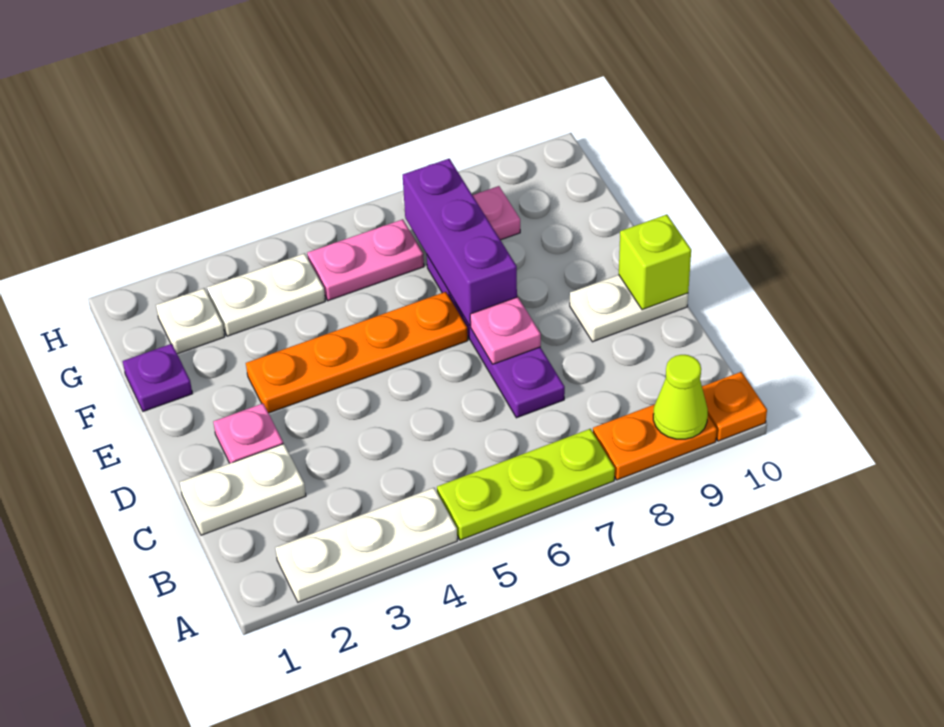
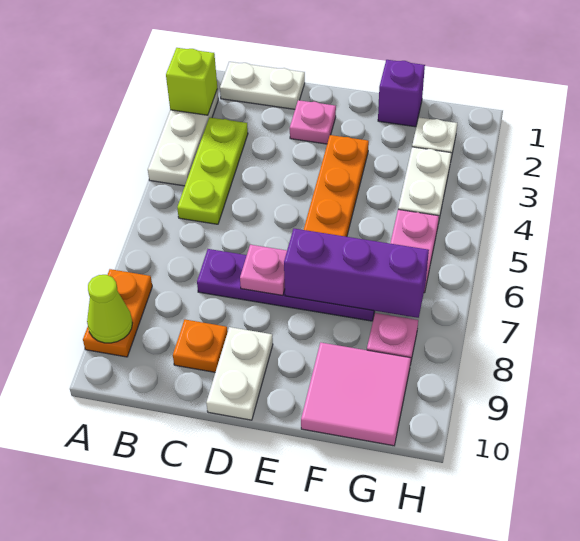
lime 1x3 plate [437,429,615,540] -> lime 1x3 plate moved to [177,117,248,224]
orange 1x1 plate [702,372,767,441] -> orange 1x1 plate moved to [173,320,228,372]
white 1x2 plate [180,444,306,535] -> white 1x2 plate turned to [220,62,305,109]
lime 1x1 brick [619,215,691,310] -> lime 1x1 brick moved to [166,48,217,115]
purple 1x1 plate [123,344,192,411] -> purple 1x1 brick [378,60,425,127]
none -> pink 2x2 tile [301,342,411,446]

